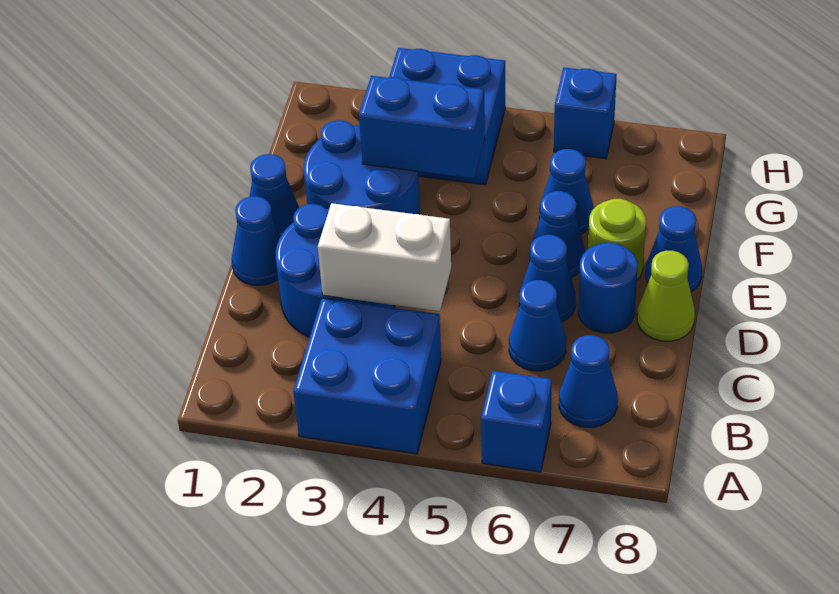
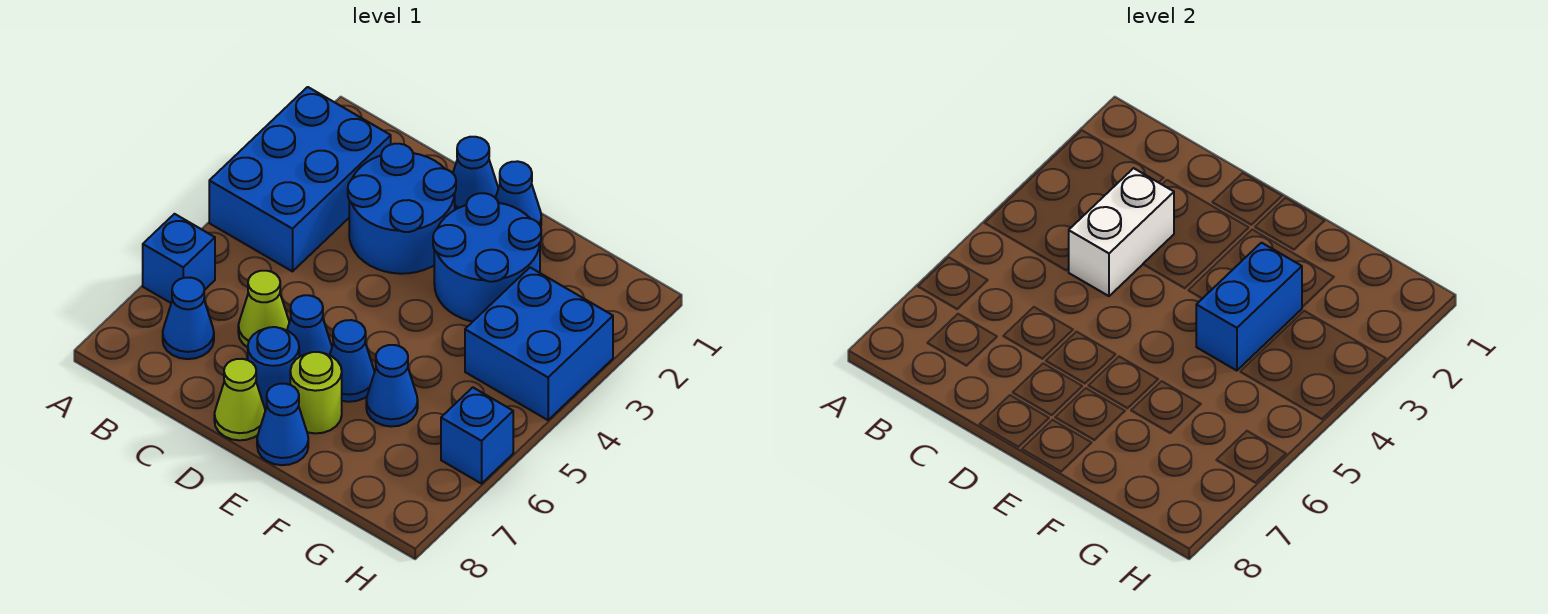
blue 2x2 brick [293,298,441,454] -> blue 2x3 brick [209,87,391,271]
blue 1x1 cone [509,280,566,371] -> lime 1x1 cone [238,271,289,348]

